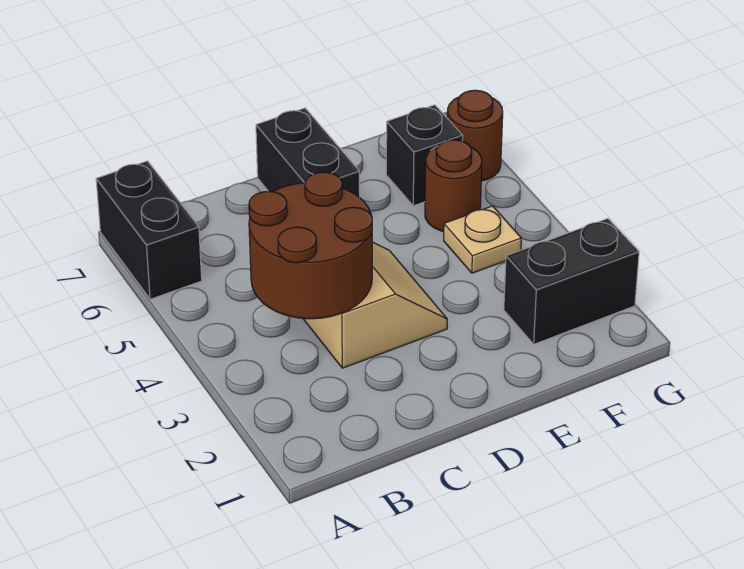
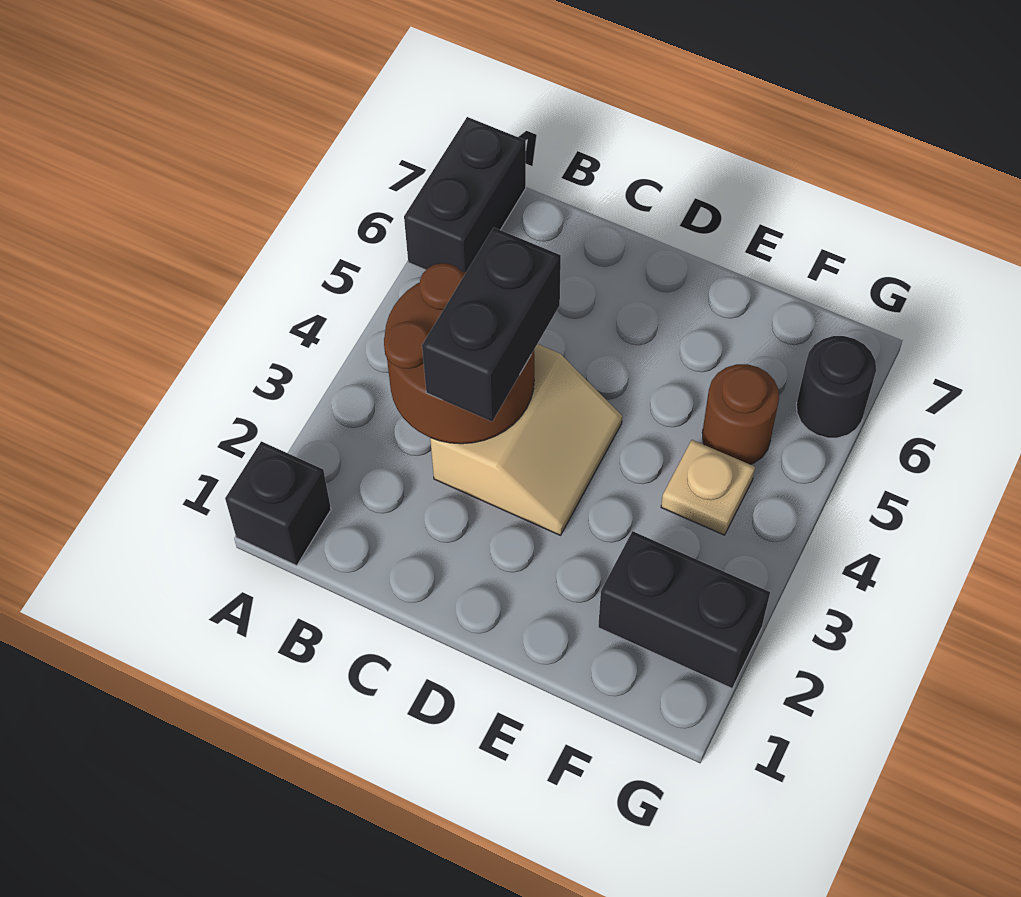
black 1x2 brick [256,108,360,197] -> black 1x2 brick moved to [422,228,561,421]
black 1x1 brick [386,105,463,206] -> black 1x1 brick moved to [225,441,331,566]
brown 1x1 round brick [447,90,503,181] -> black 1x1 round brick [796,336,876,438]

